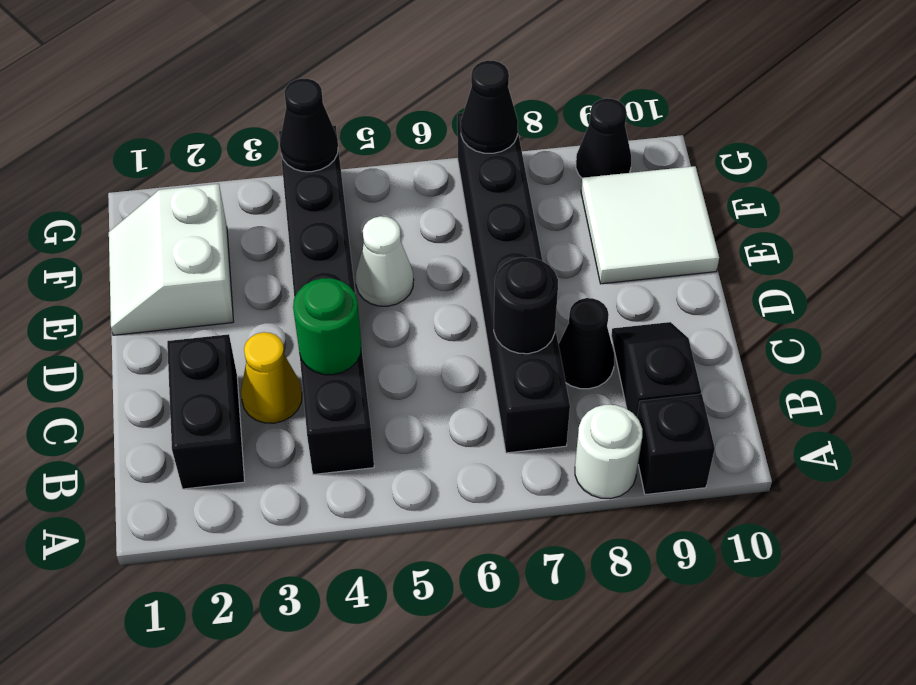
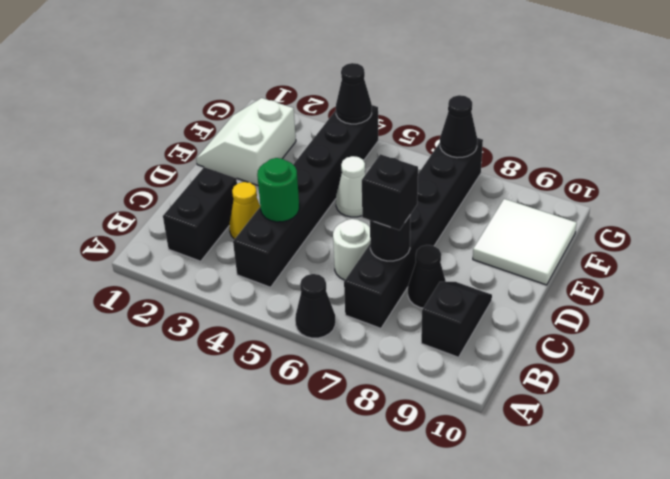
white 1x1 round brick [575,405,642,499] -> white 1x1 round brick moved to [333,219,370,280]
black 1x1 brick [637,394,715,495] -> black 1x1 brick moved to [362,154,418,230]
black 1x1 cone [576,98,631,178] -> black 1x1 cone moved to [295,274,335,338]

